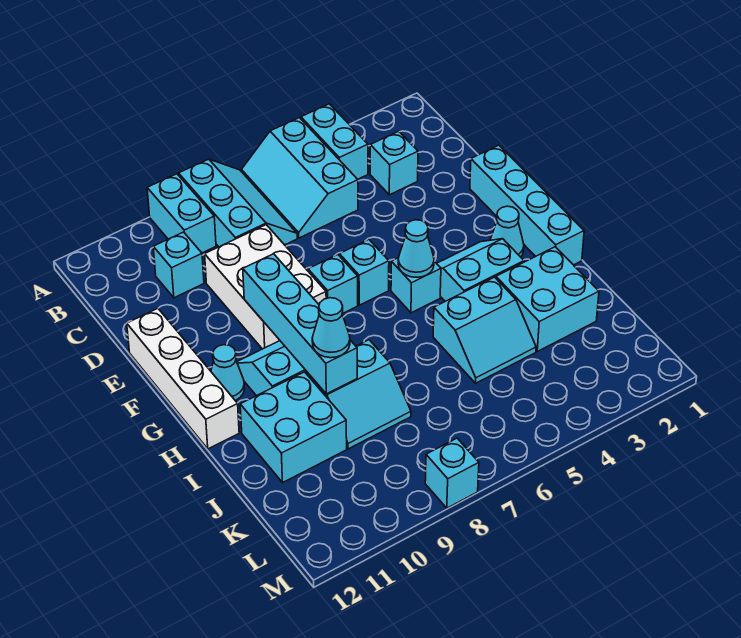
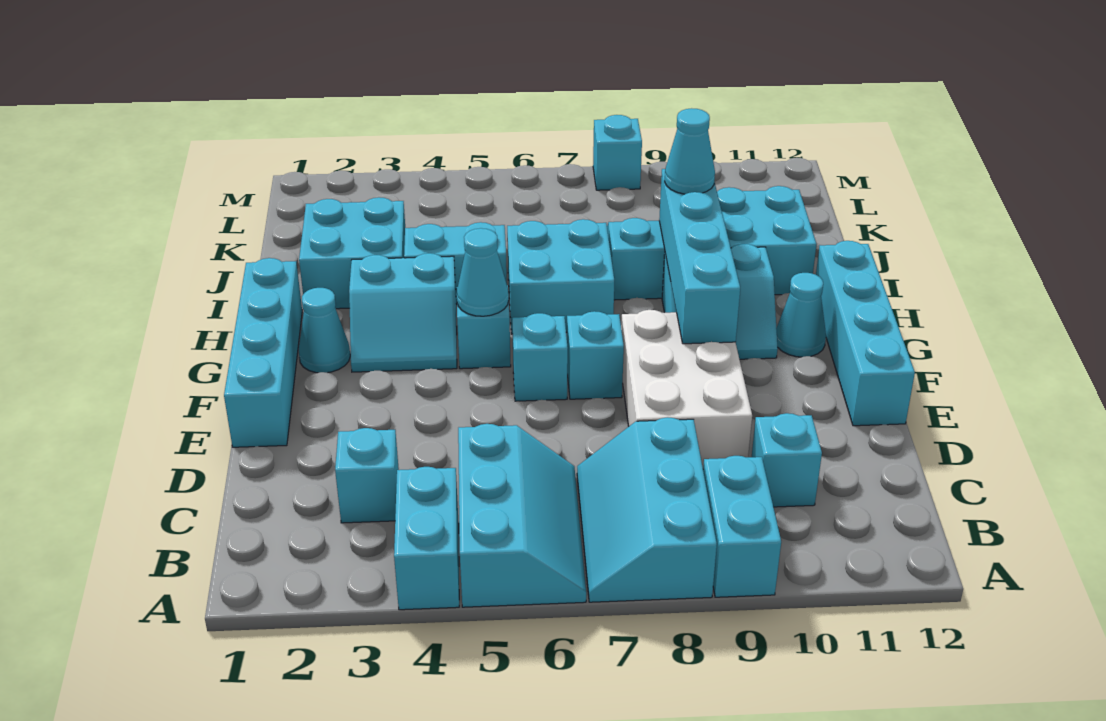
white 1x4 brick [127,308,239,449] -> cyan 1x4 brick [816,241,915,426]
none -> cyan 2x2 brick [507,219,614,334]

